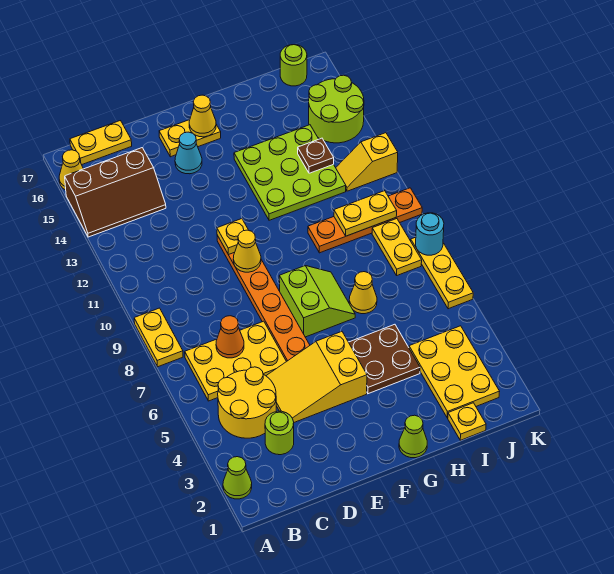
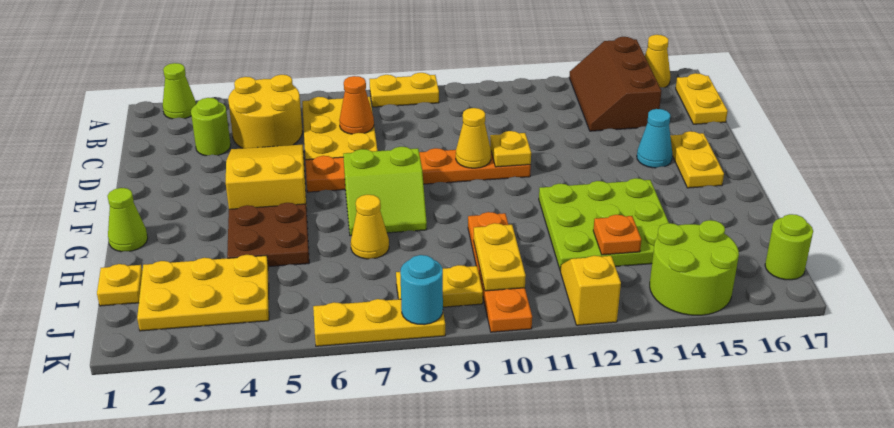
yellow 1x1 cone [189,95,216,137] -> none
brown 1x1 plate [298,138,334,173] -> orange 1x1 plate [593,215,641,255]

